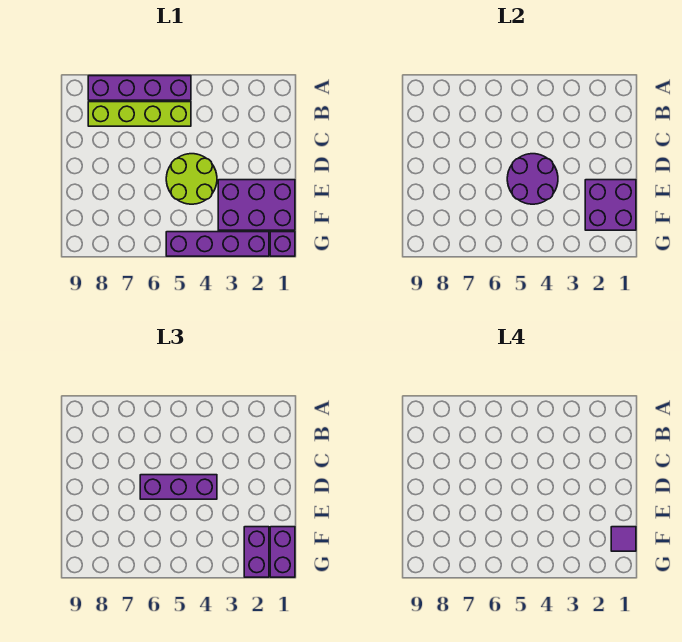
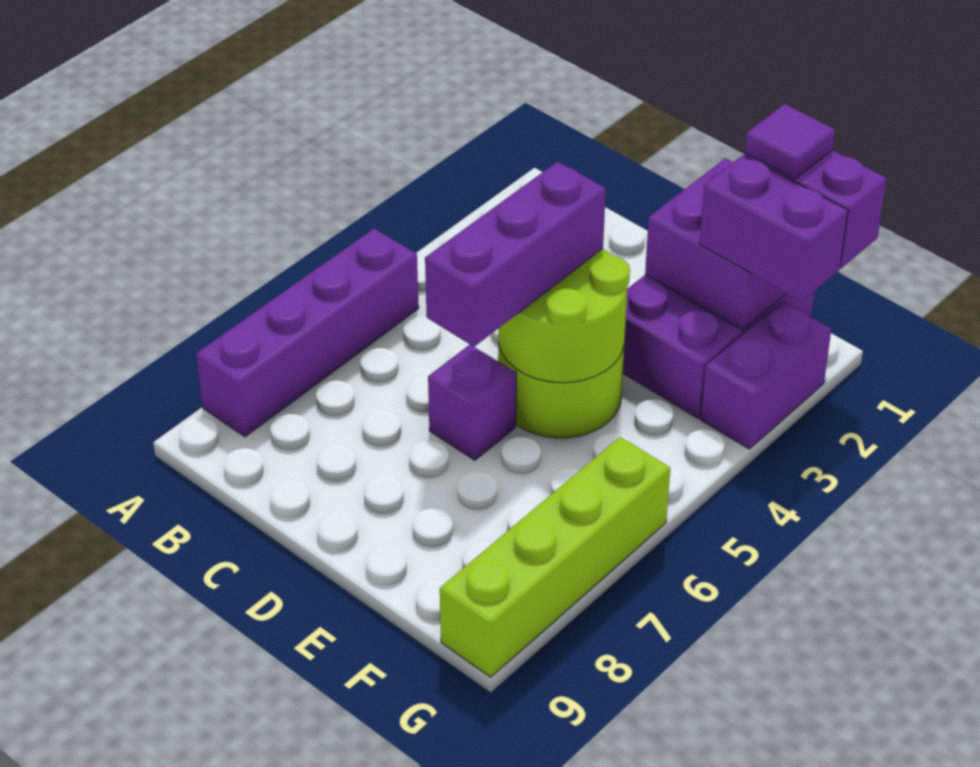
lime 1x4 brick [88,102,191,126] -> lime 1x4 brick moved to [440,437,670,677]
purple 2x2 round brick [507,154,558,204] -> lime 2x2 round brick [498,249,630,383]
purple 1x1 brick [270,232,295,256] -> purple 1x1 brick moved to [428,345,516,460]
purple 1x4 brick [166,232,269,256] -> purple 1x2 brick [701,301,831,449]

